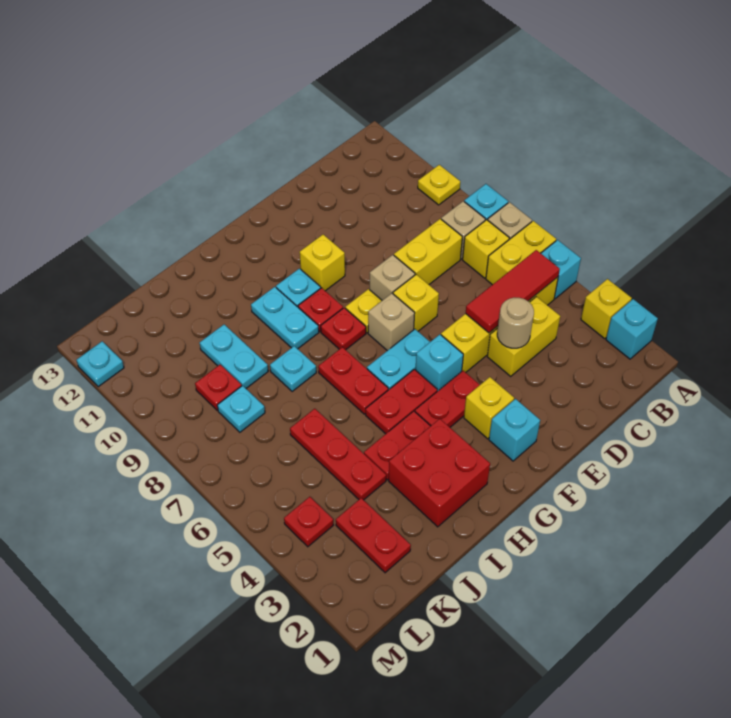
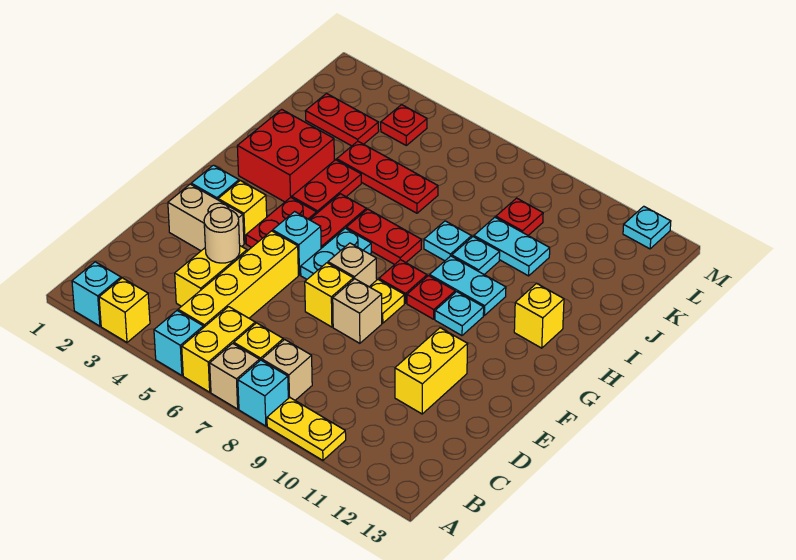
yellow 1x1 plate [418,165,460,205] -> yellow 1x2 plate [267,397,346,460]
red 1x3 tile [466,250,560,333] -> none
yellow 1x2 brick [394,219,462,285] -> yellow 1x2 brick moved to [395,328,468,414]
none -> tan 1x2 brick [168,184,244,251]
yellow 1x1 brick [300,235,345,291] -> yellow 1x1 brick moved to [514,284,564,348]
cyan 1x1 plate [217,386,265,432] -> cyan 1x1 plate moved to [452,237,500,274]

